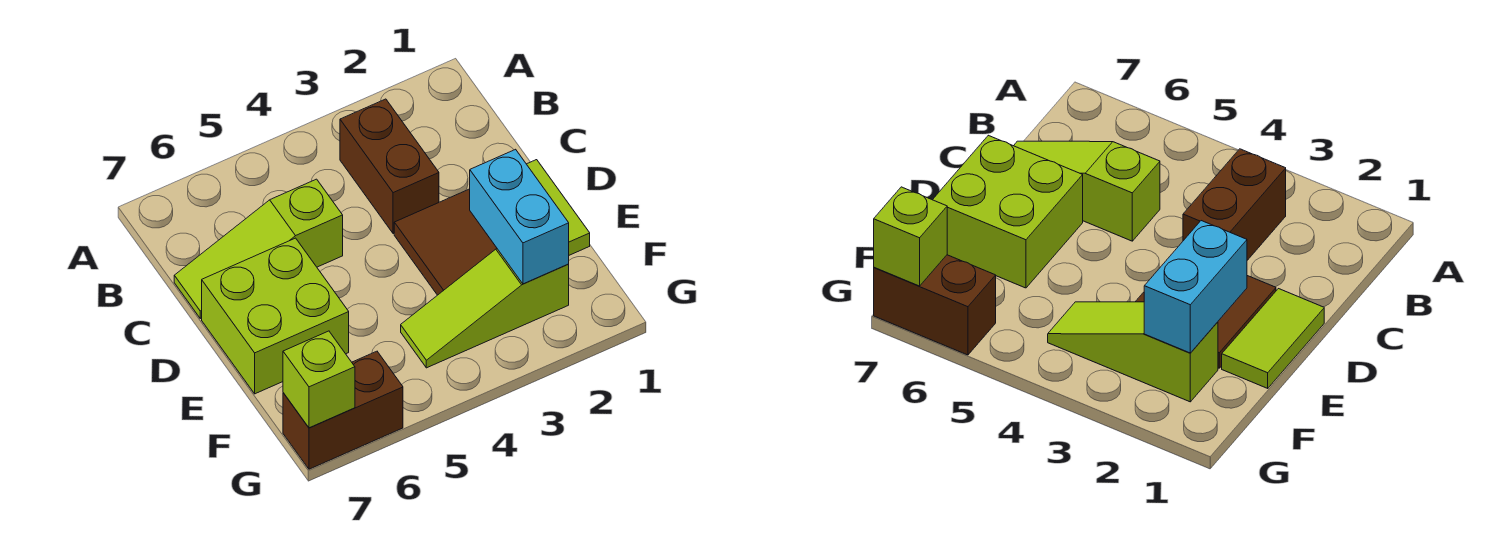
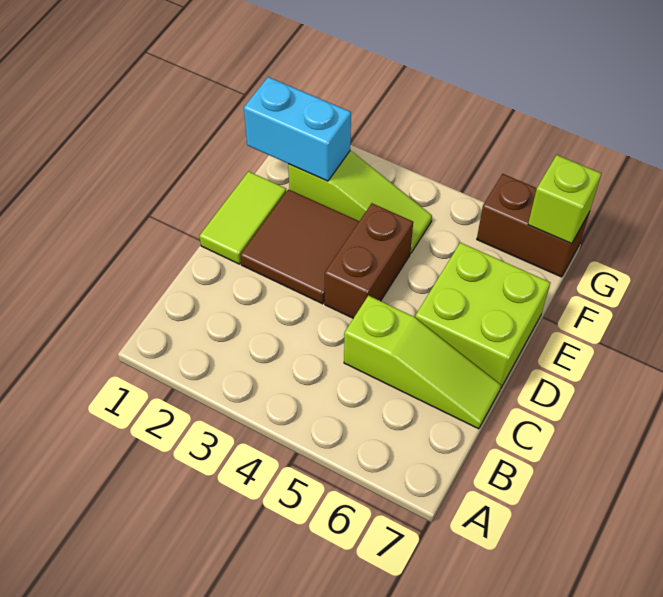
brown 1x2 brick [340,99,439,234] -> brown 1x2 brick moved to [325,203,413,318]
cyan 1x2 brick [470,149,569,284] -> cyan 1x2 brick turned to [244,77,351,181]

